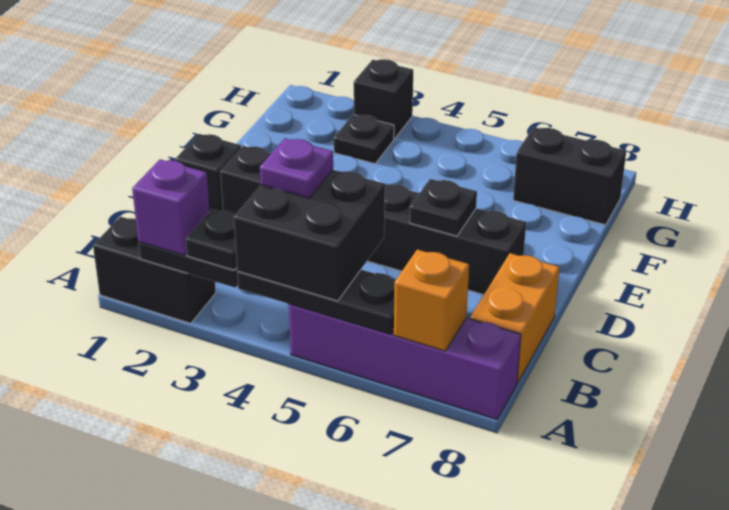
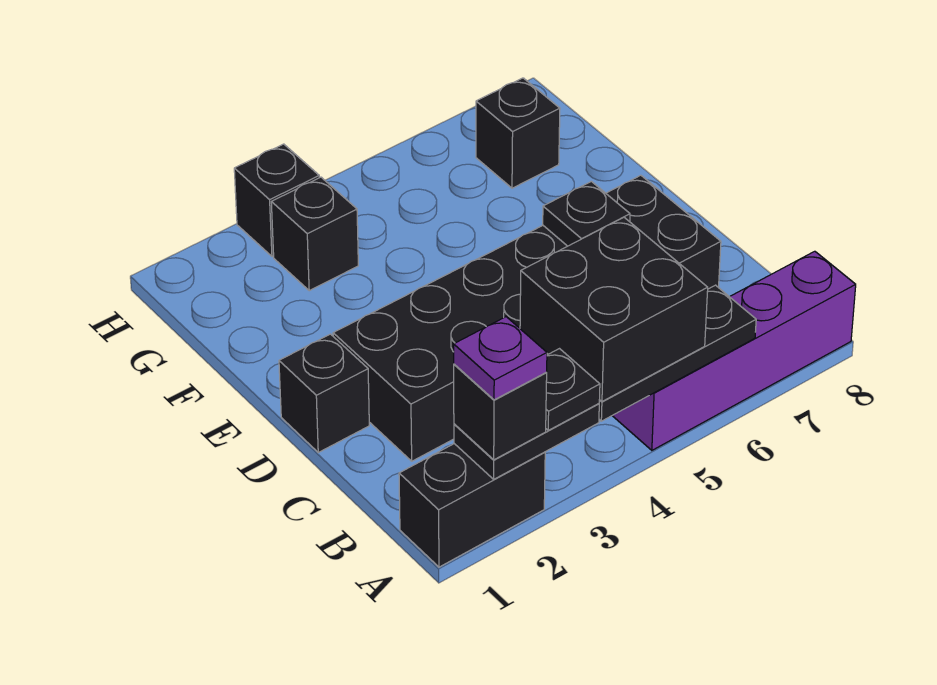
purple 1x1 brick [132,159,210,255] -> black 1x1 brick [454,364,547,460]
orange 1x1 brick [394,249,469,351] -> none
purple 1x1 plate [260,138,333,198] -> purple 1x1 plate moved to [454,317,547,400]
orange 1x2 brick [470,253,559,383] -> none
black 1x6 brick [220,146,526,295] -> black 2x6 brick [333,175,721,461]
black 1x1 plate [334,115,394,164] -> black 1x1 brick [271,177,358,291]
black 1x2 brick [513,127,626,225] -> black 1x1 brick [476,78,560,188]

